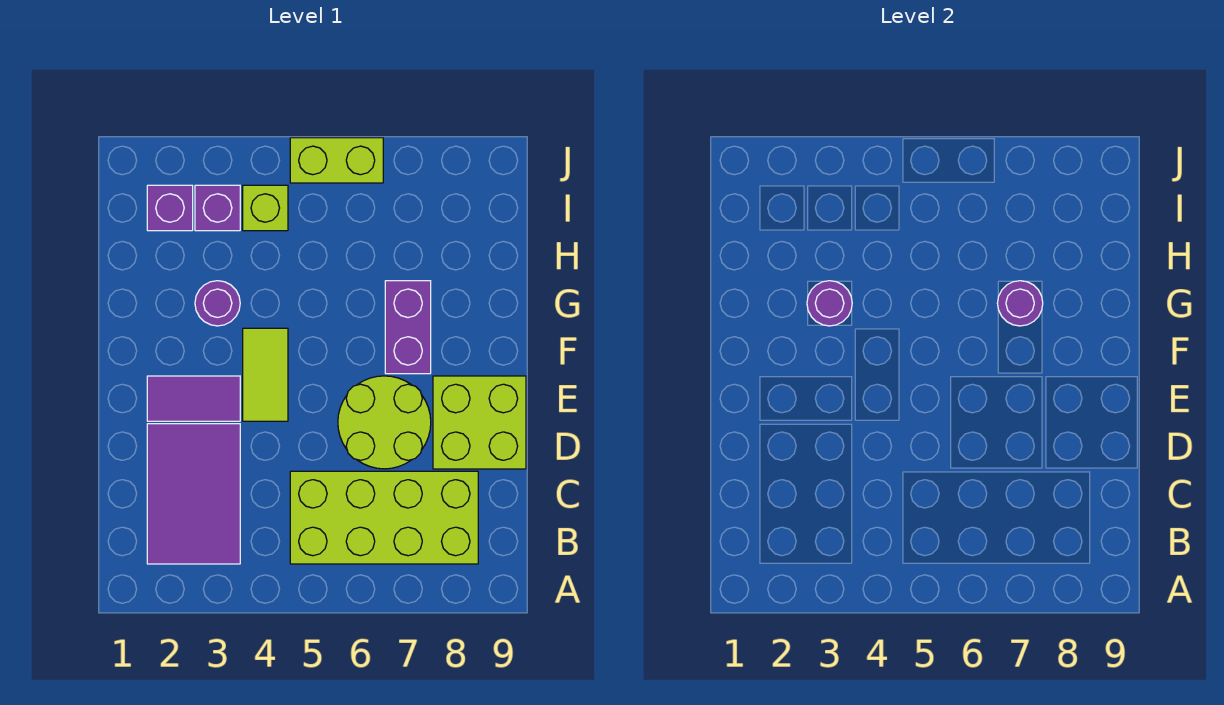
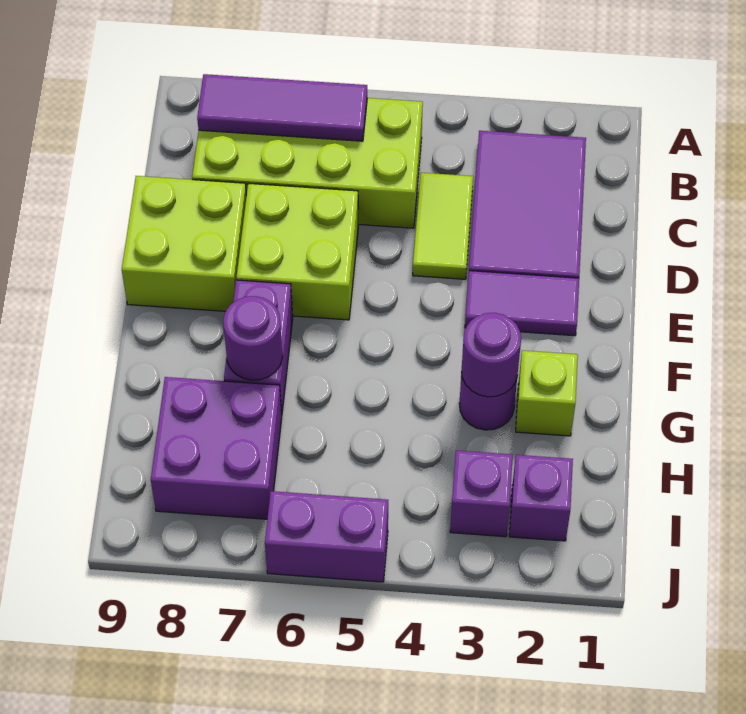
none -> purple 1x3 tile [197,74,367,141]
lime 2x2 round brick [338,376,431,469] -> lime 2x2 brick [236,183,358,320]
lime 1x2 tile [243,328,288,421] -> lime 1x2 tile moved to [413,173,473,279]
none -> purple 2x2 brick [151,377,282,519]
lime 1x1 brick [243,185,288,231] -> lime 1x1 brick moved to [516,350,578,436]
lime 1x2 brick [290,138,383,183] -> purple 1x2 brick [265,491,388,582]

